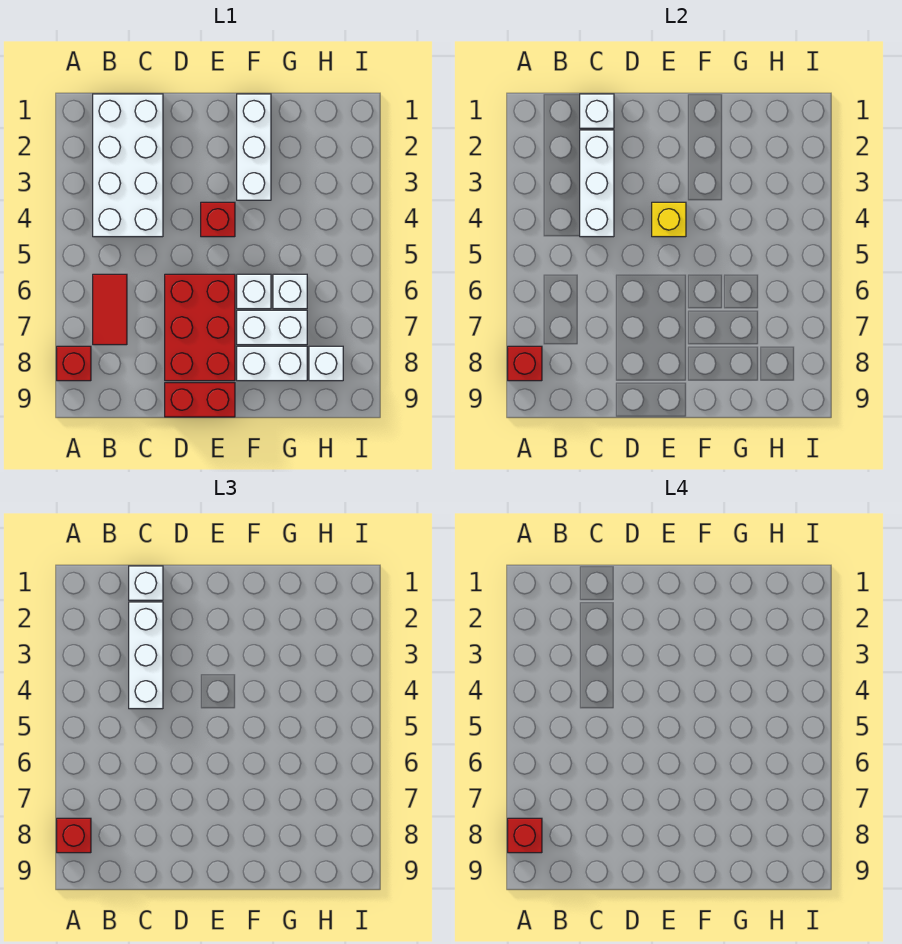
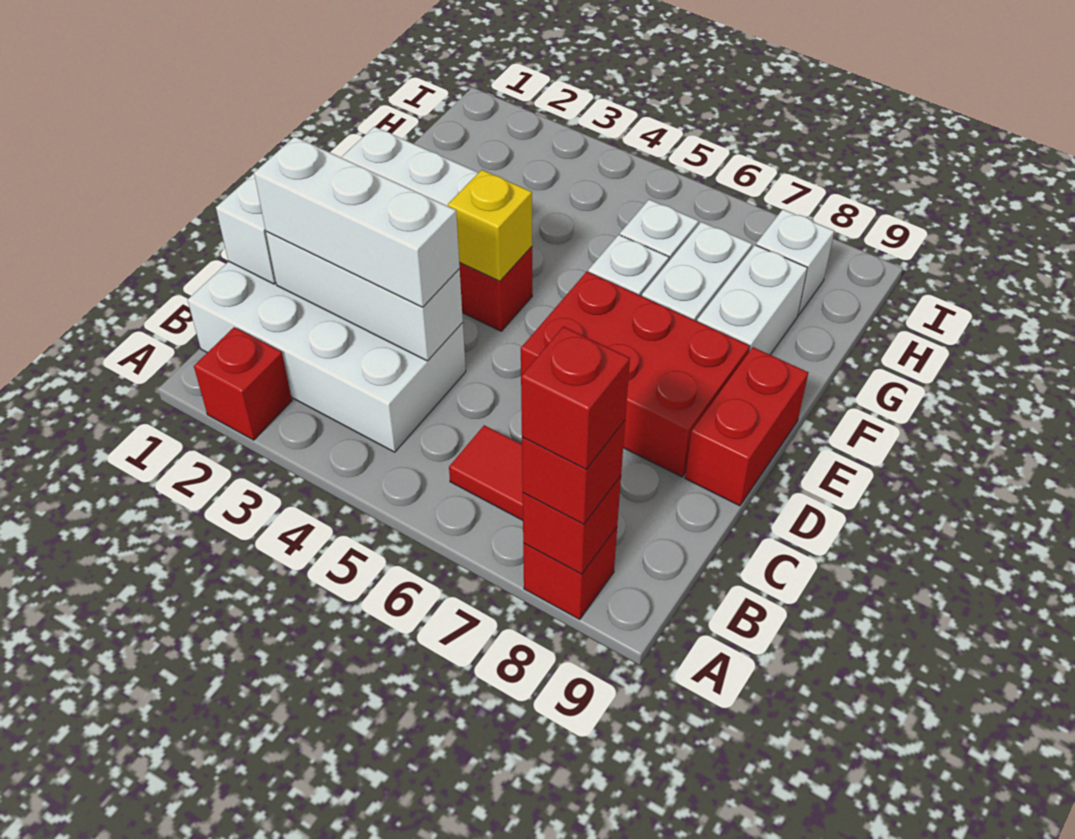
none -> red 1x1 brick [194,327,292,440]
white 1x1 brick [129,566,163,600] -> none

